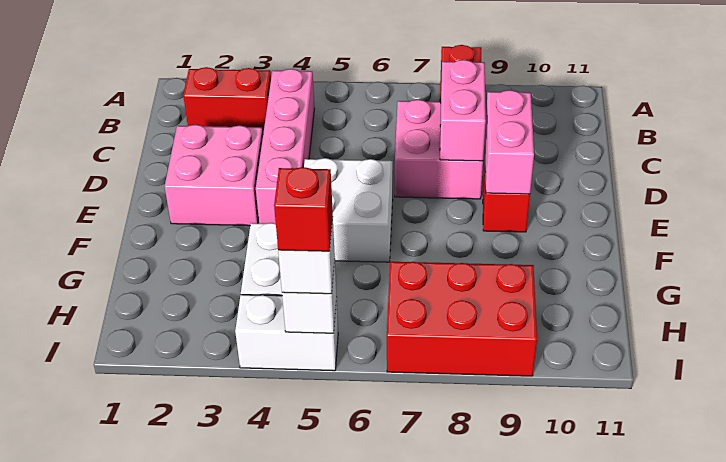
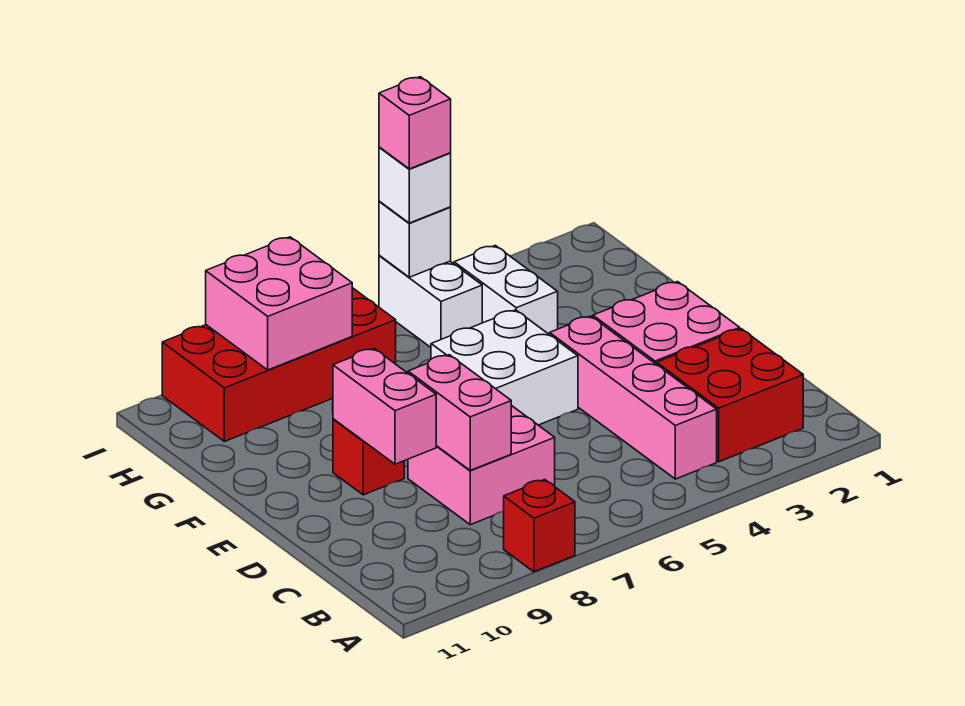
red 1x2 brick [183,67,271,133] -> red 2x2 brick [657,329,803,462]
red 2x3 brick [387,262,537,376] -> red 2x4 brick [162,288,396,441]
none -> pink 2x2 brick [206,237,352,370]
white 1x2 brick [235,295,338,371] -> white 1x2 brick turned to [379,255,482,347]
red 1x1 brick [274,167,333,251] -> pink 1x1 brick [379,77,451,169]

